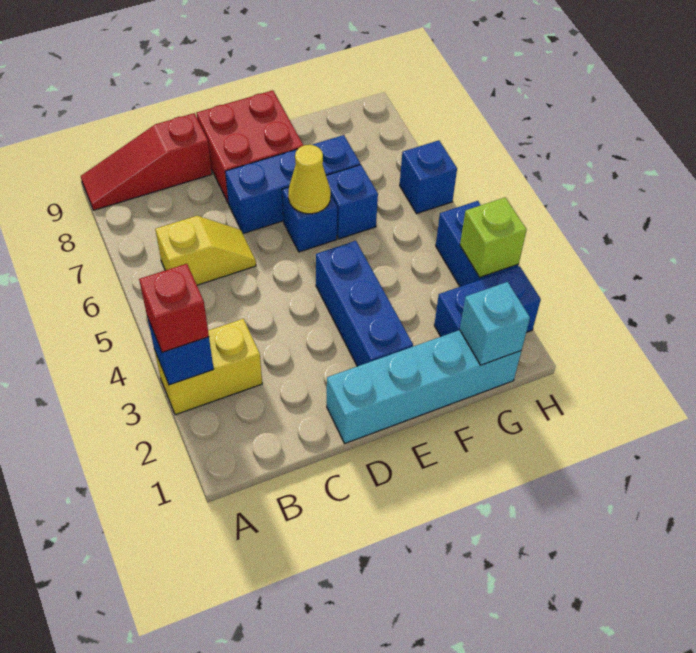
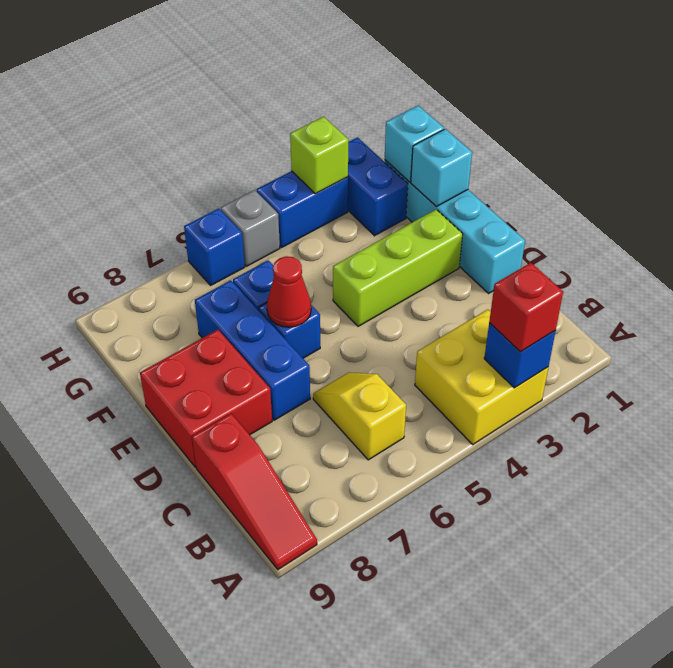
yellow 1x2 brick [155,319,262,415] -> yellow 2x2 brick [415,309,548,444]
blue 1x3 brick [316,241,413,366] -> lime 1x3 brick [333,210,463,326]
yellow 1x1 cone [288,145,331,214] -> red 1x1 cone [267,256,311,327]
none -> cyan 1x1 brick [411,129,472,207]
none -> grey 1x1 brick [221,190,280,266]

